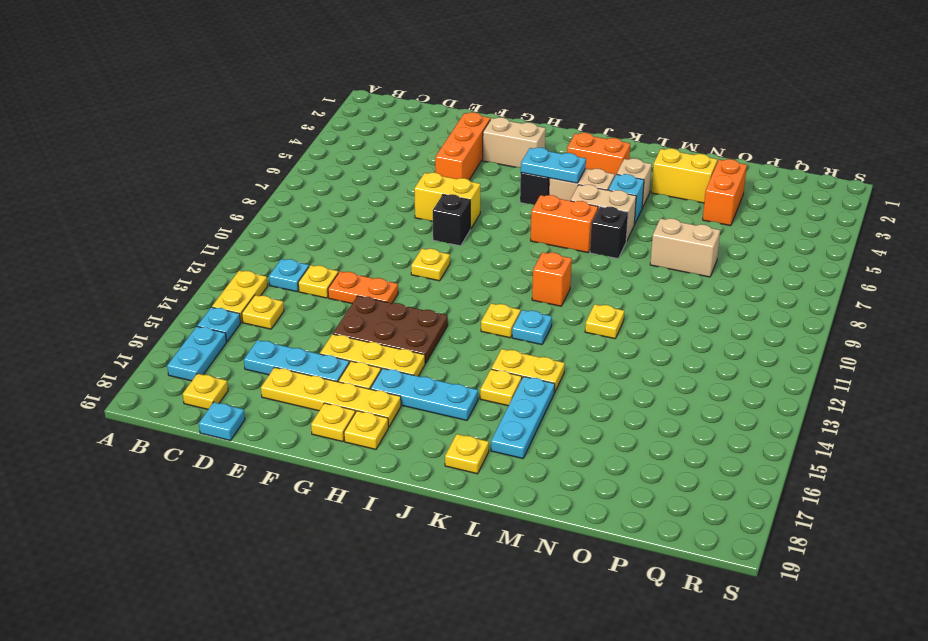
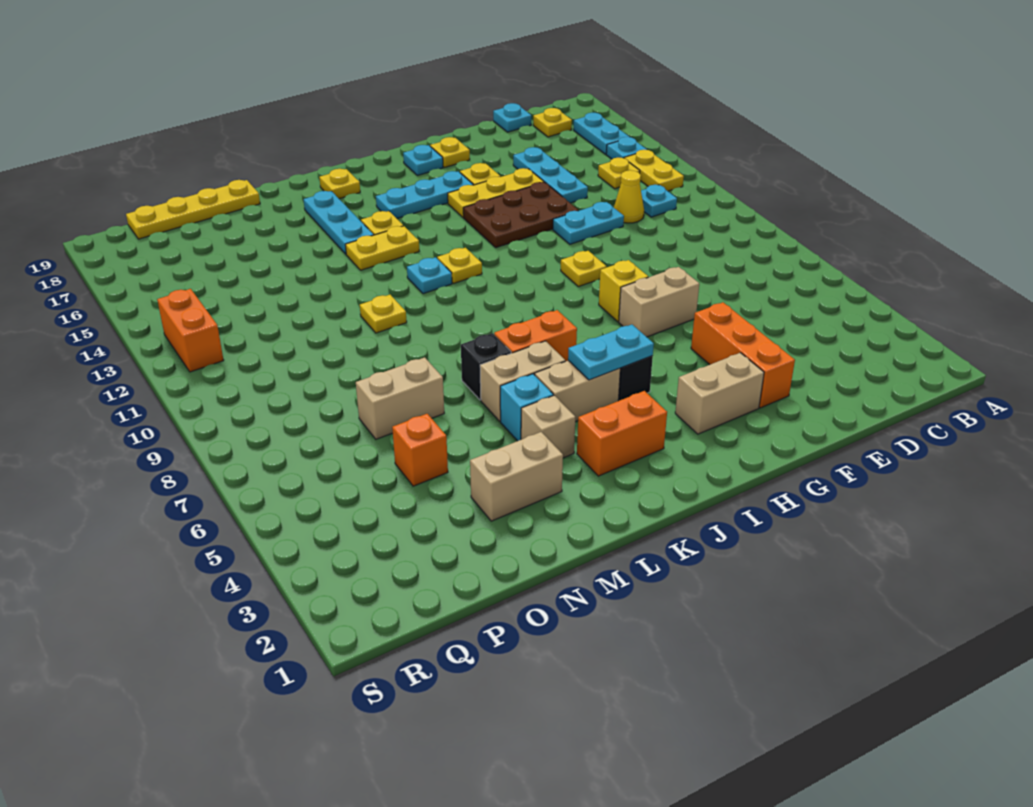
yellow 1x1 plate [298,265,338,298] -> yellow 1x1 cone [614,170,644,223]
cyan 1x3 plate [244,340,349,382] -> cyan 1x3 plate turned to [513,147,588,203]
orange 1x2 plate [328,271,398,303] -> cyan 1x2 plate [553,202,624,244]
yellow 1x4 plate [261,367,401,427] -> yellow 1x4 plate moved to [126,180,260,239]
yellow 1x2 brick [414,172,480,229] -> tan 1x2 brick [619,267,699,337]
black 1x1 brick [433,194,470,246] -> yellow 1x1 brick [599,260,648,322]
yellow 1x1 plate [344,411,388,450] -> cyan 1x1 plate [403,145,443,176]
orange 1x1 brick [532,252,572,306] -> orange 1x1 brick moved to [392,414,448,486]
yellow 1x2 brick [651,148,717,203] -> tan 1x2 brick [470,432,563,521]
orange 1x2 brick [703,159,747,226] -> orange 1x2 brick moved to [157,289,224,372]

